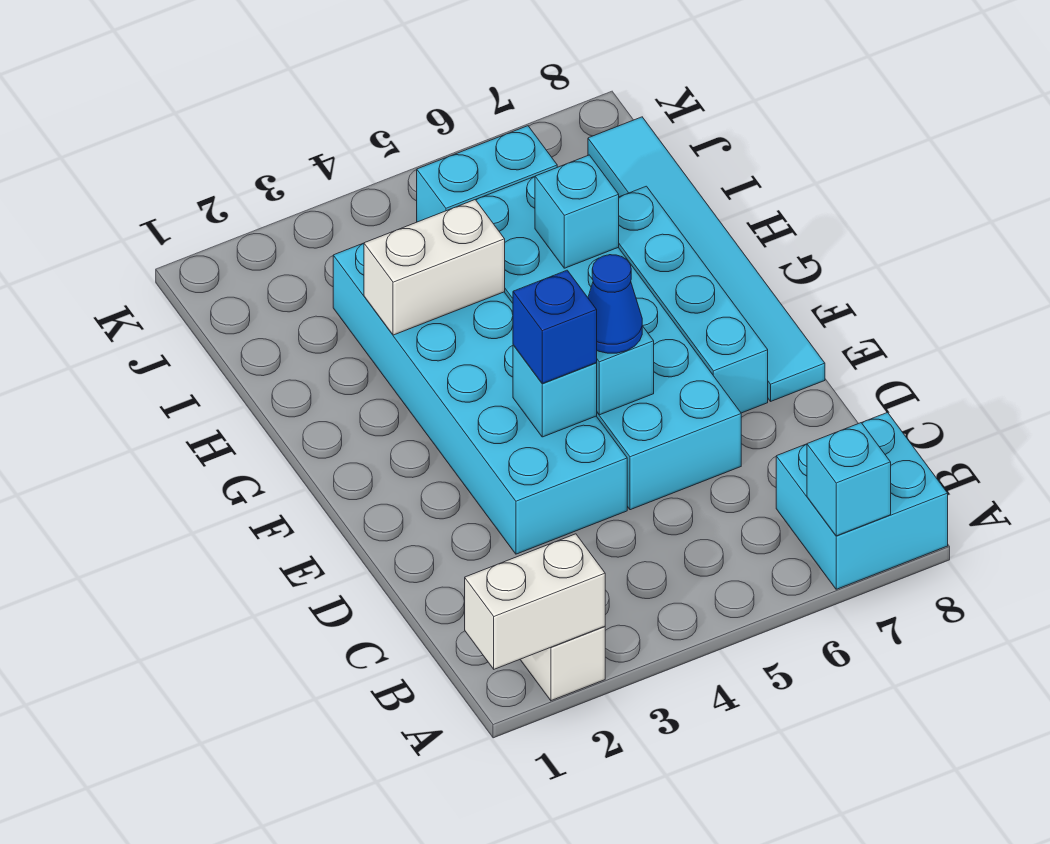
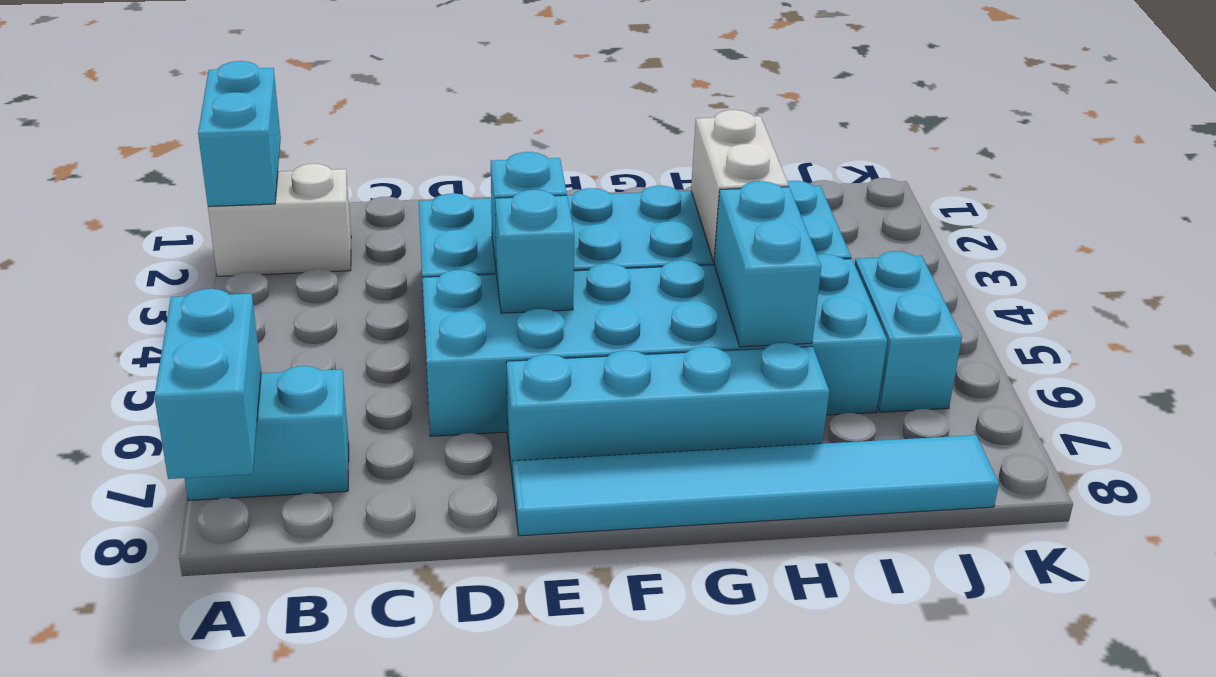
white 1x2 brick [465,534,605,669] -> cyan 1x2 brick [198,61,281,207]
cyan 2x2 brick [776,413,948,589] -> cyan 1x2 brick [185,366,349,500]
cyan 1x1 brick [807,423,891,536] -> cyan 1x2 brick [154,289,261,479]
blue 1x1 brick [513,270,597,384] -> none
blue 1x1 cone [588,255,642,353] -> none
cyan 1x1 brick [535,155,619,268] -> cyan 1x2 brick [714,181,821,347]

